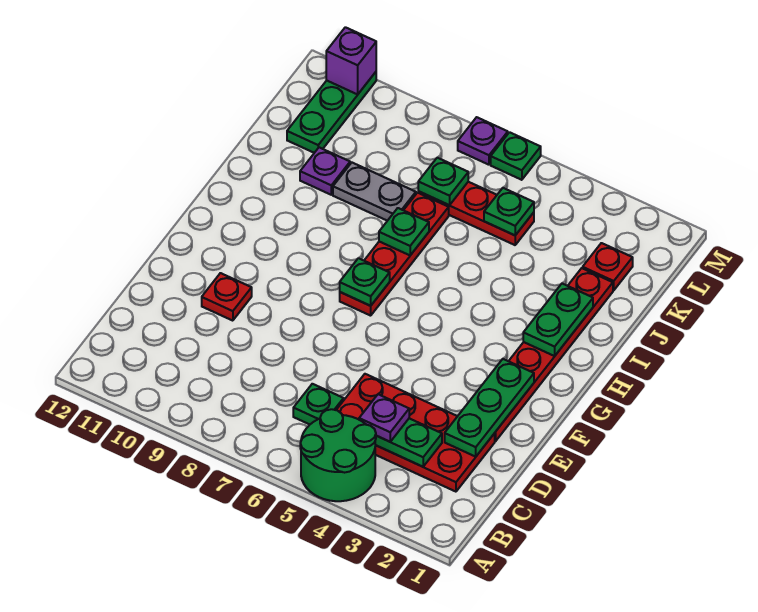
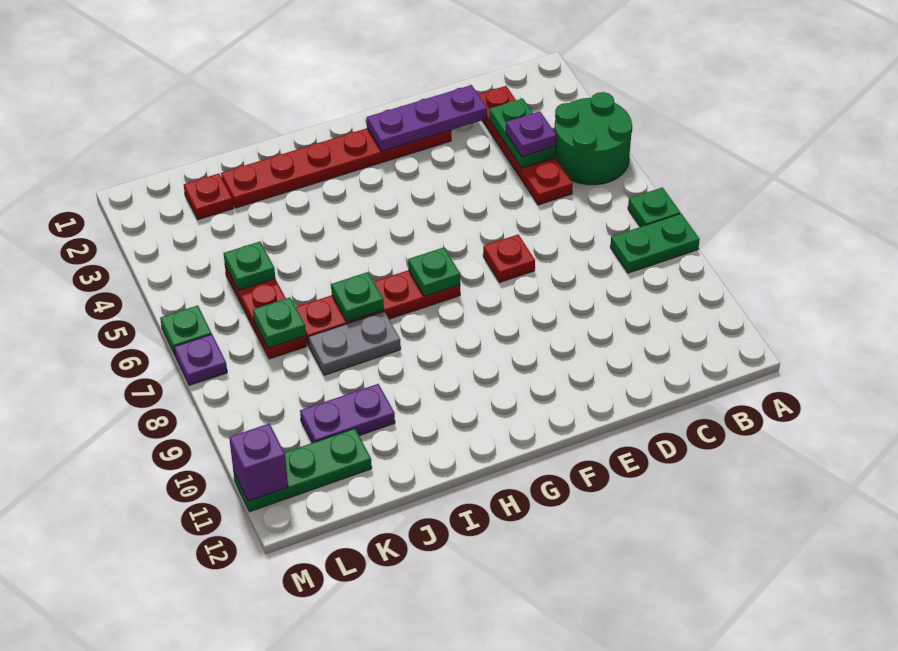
red 2x4 plate [337,374,495,492] -> red 1x4 plate [478,86,573,205]
green 1x1 plate [293,384,344,424] -> green 1x1 plate moved to [628,187,680,227]
green 1x3 plate [445,359,534,457] -> purple 1x3 plate [367,85,487,151]
red 1x1 plate [202,273,252,321] -> red 1x1 plate moved to [483,234,535,283]
green 1x2 plate [523,284,593,356] -> green 1x2 plate moved to [610,214,700,273]
grey 1x2 plate [333,163,416,221] -> grey 1x2 plate turned to [309,312,401,375]
purple 1x1 plate [300,147,350,195] -> purple 1x2 plate [300,384,395,443]

